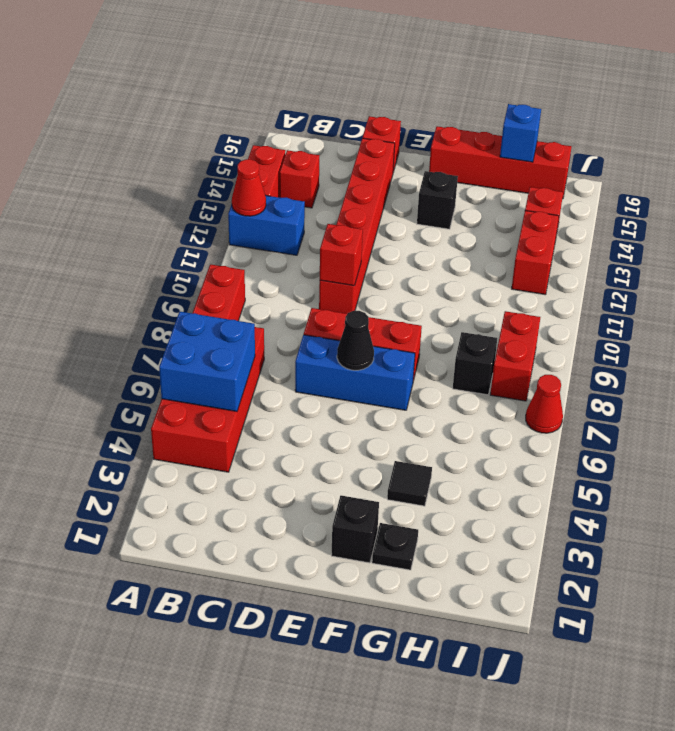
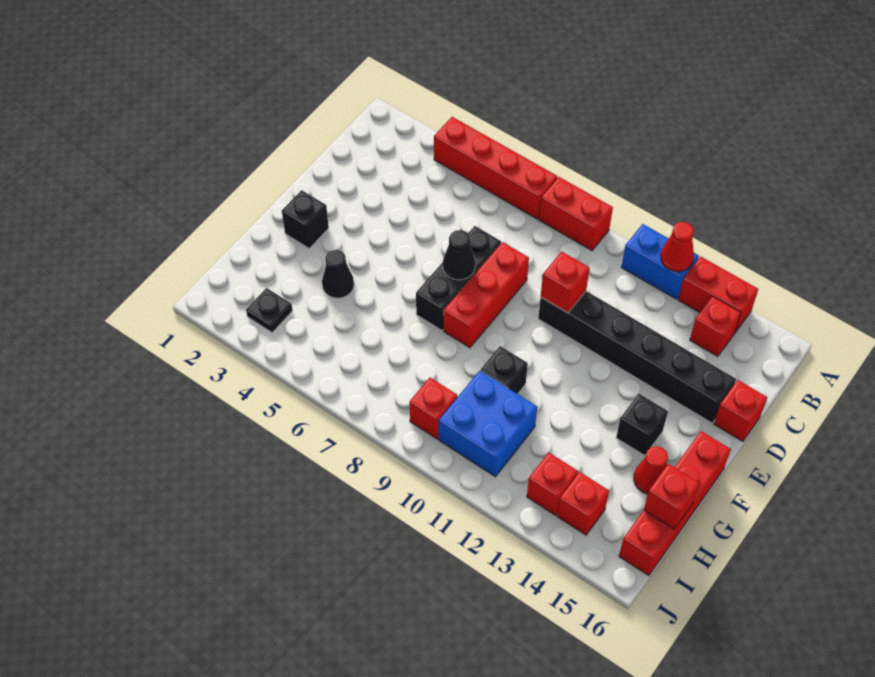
red 2x4 brick [151,327,264,472] -> red 1x4 brick [434,117,557,219]
blue 2x2 brick [159,312,255,411] -> blue 2x2 brick moved to [439,371,537,477]
blue 1x2 brick [228,195,305,255] -> blue 1x2 brick turned to [621,224,699,299]
blue 1x3 brick [295,335,415,410] -> black 1x3 brick [416,226,501,330]
red 1x6 brick [319,138,395,314] -> black 1x6 brick [538,291,736,423]
black 1x1 plate [372,523,418,570] -> black 1x1 plate moved to [246,288,293,333]
black 1x1 tile [387,461,432,506] -> black 1x1 cone [322,250,354,298]
black 1x1 brick [453,332,497,395] -> black 1x1 brick moved to [481,346,528,394]
blue 1x1 brick [500,104,541,162] -> red 1x1 brick [644,464,699,529]
red 1x2 brick [490,311,540,401] -> red 1x1 brick [410,378,457,439]
red 1x2 brick [512,211,559,295] -> red 1x1 brick [527,453,578,515]
red 1x1 cone [526,375,563,433] -> red 1x1 cone moved to [634,446,668,494]

